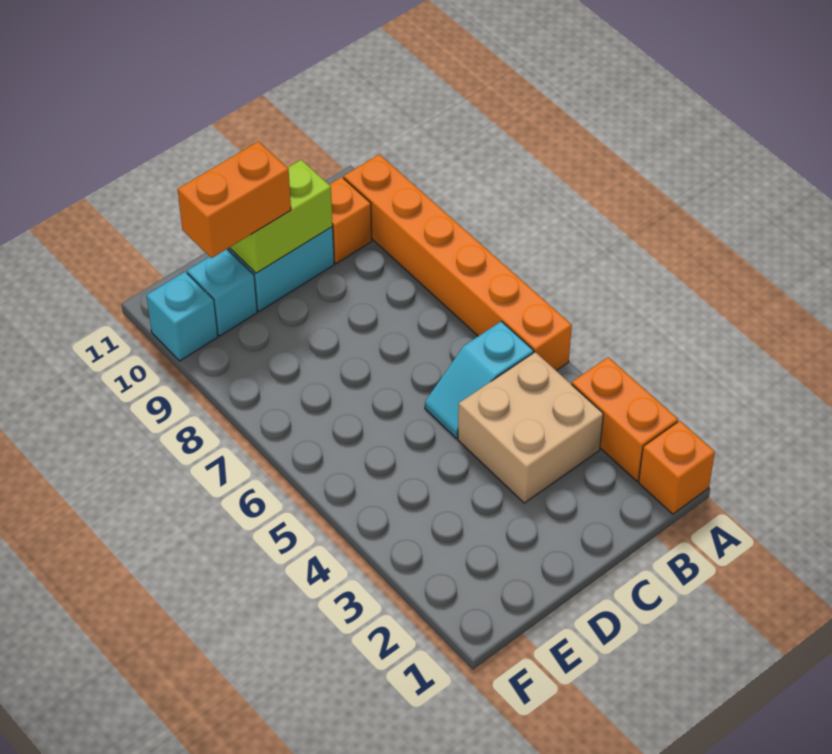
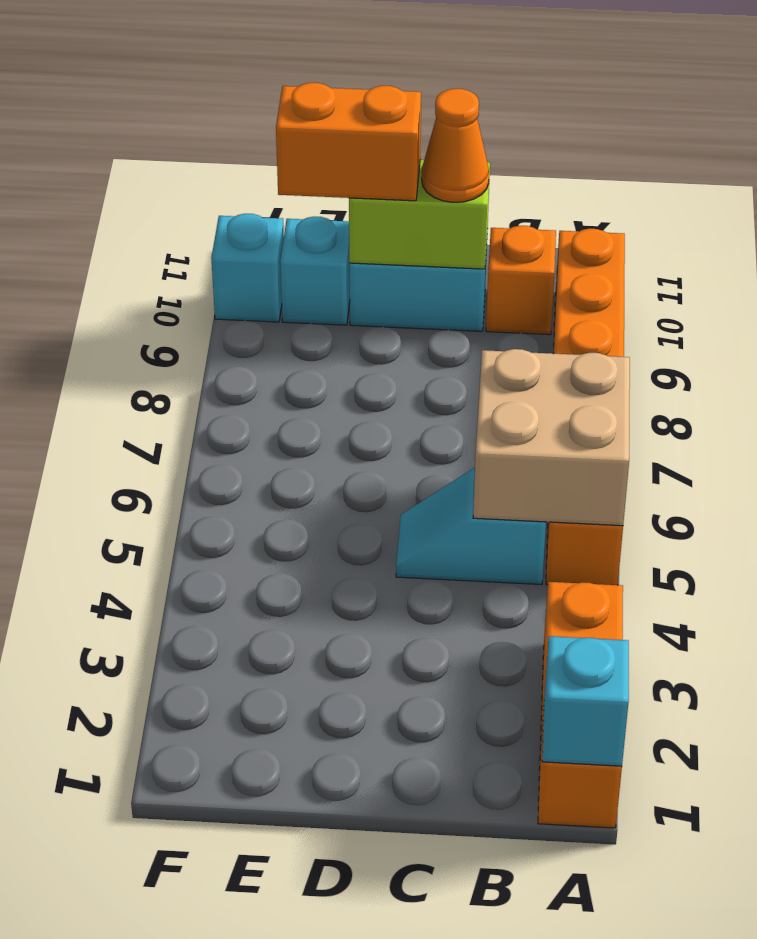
none -> cyan 1x1 brick [542,636,629,766]
tan 2x2 brick [458,352,603,503] -> tan 2x2 brick moved to [473,349,630,526]
none -> orange 1x1 cone [422,89,489,202]

